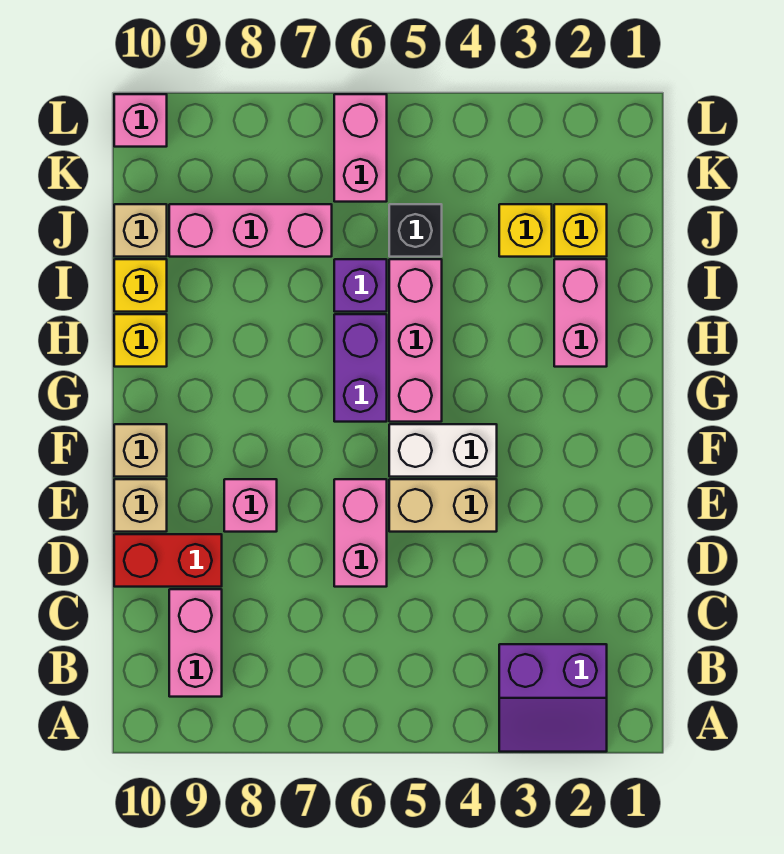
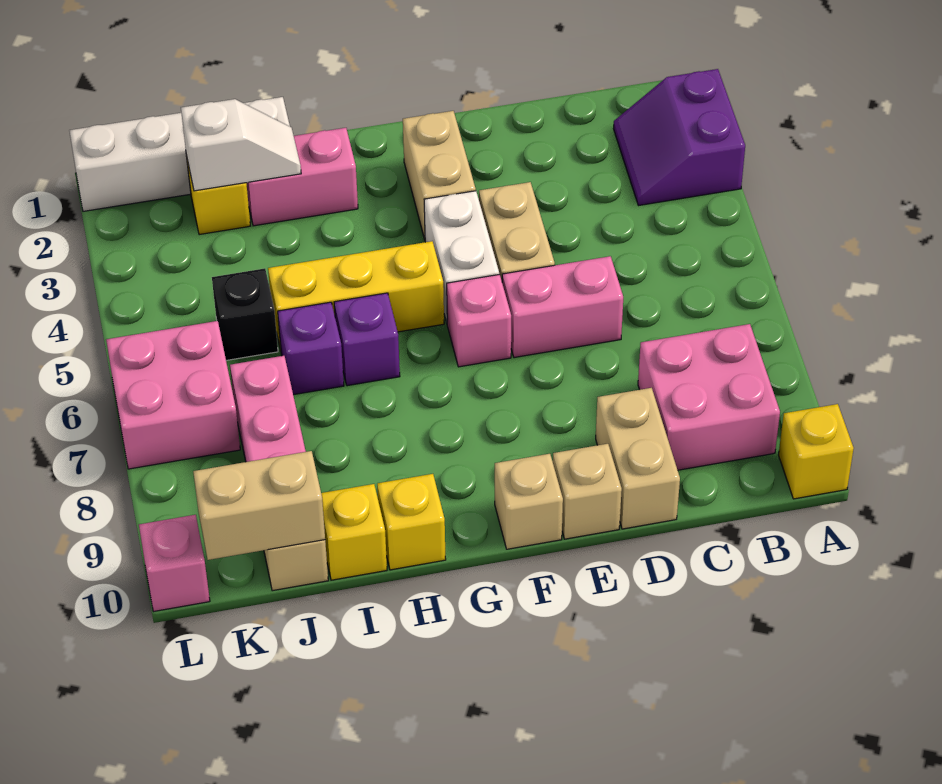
purple 2x2 slope [499,644,607,752] -> purple 2x2 slope turned to [613,69,745,206]
pink 1x2 brick [169,589,222,697] -> pink 2x2 brick [638,324,780,470]
red 1x2 brick [114,534,222,587] -> tan 1x2 brick [596,388,680,529]
pink 1x1 brick [224,479,277,532] -> pink 1x1 brick moved to [447,274,511,367]
none -> tan 1x2 brick [403,111,476,239]
pink 1x3 brick [389,259,442,422] -> yellow 1x3 brick [268,241,444,350]
purple 1x2 brick [334,314,387,422] -> purple 1x1 brick [334,293,400,386]
none -> white 1x4 brick [69,97,290,211]
none -> white 1x2 slope [181,99,301,191]
yellow 1x1 brick [499,204,552,257] -> yellow 1x1 brick moved to [779,404,854,499]
none -> tan 1x2 brick [193,451,325,560]
pink 1x2 brick [334,94,387,202] -> pink 2x2 brick [106,321,240,469]

